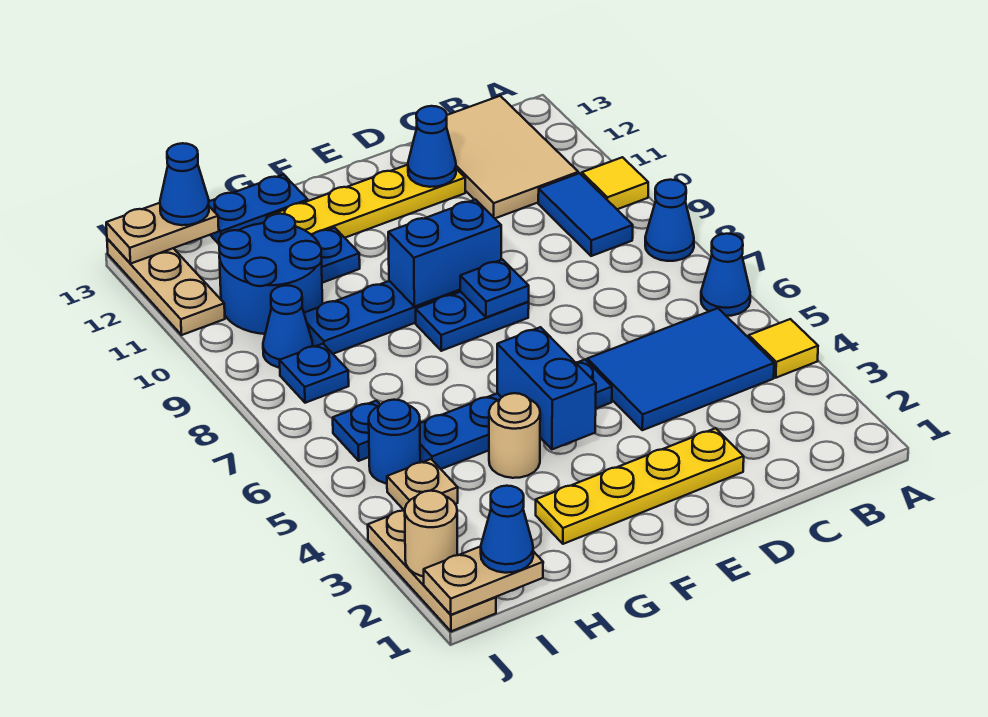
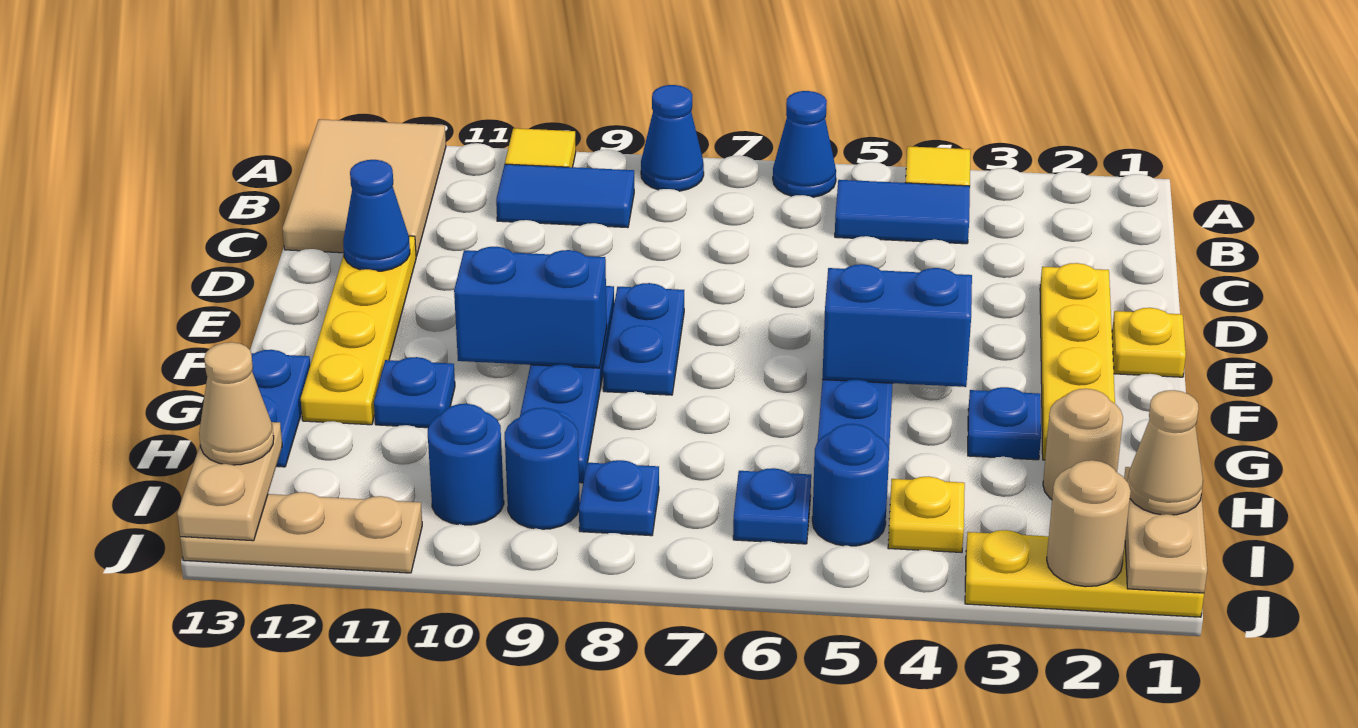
blue 2x3 tile [587,308,774,430] -> blue 1x2 tile [835,180,970,244]
tan 2x3 tile [446,96,578,218] -> tan 2x3 tile turned to [283,119,446,256]
none -> yellow 1x1 plate [1112,308,1186,377]
blue 1x1 plate [460,260,529,317] -> blue 1x1 plate moved to [968,387,1041,460]
blue 1x2 brick [388,200,501,307] -> blue 1x2 brick turned to [454,247,607,368]
tan 1x1 round brick [489,393,540,478] -> tan 1x1 round brick moved to [1043,389,1123,499]
blue 2x2 round brick [219,214,322,334] -> blue 1x1 round brick [428,404,504,525]
blue 1x1 cone [481,486,533,573] -> tan 1x1 cone [1127,390,1203,515]
tan 1x1 plate [387,459,458,510] -> yellow 1x1 plate [888,476,965,553]
blue 1x1 cone [263,285,313,368] -> blue 1x1 round brick [505,408,580,529]
blue 1x1 cone [160,143,209,225] -> tan 1x1 cone [199,342,274,465]
tan 1x3 plate [368,510,496,631] -> yellow 1x3 plate [965,530,1204,617]

